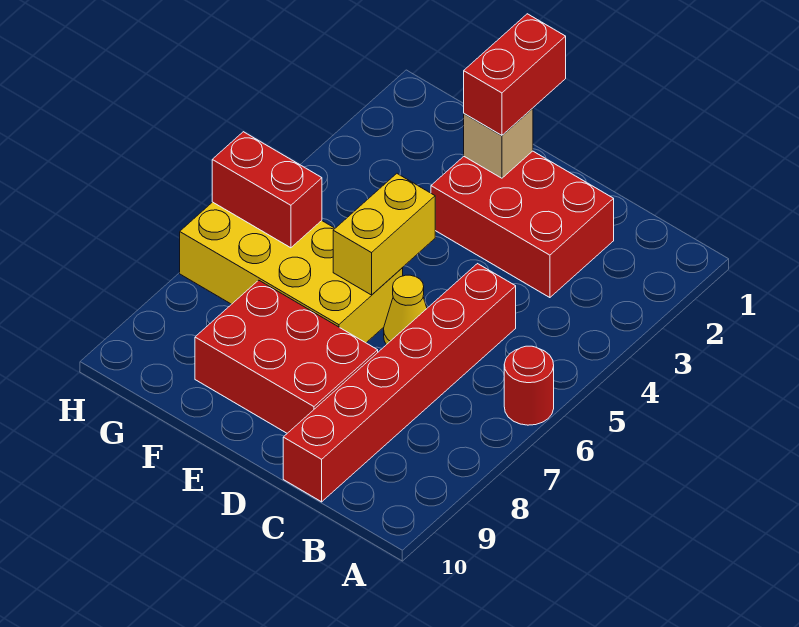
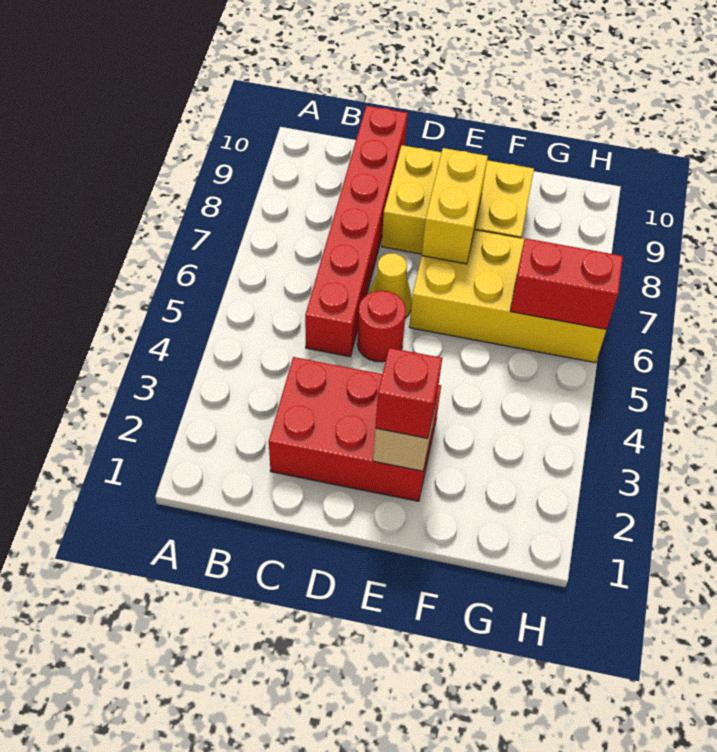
red 1x1 round brick [504,346,554,425] -> red 1x1 round brick moved to [357,291,406,362]
red 2x3 brick [195,280,378,433] -> yellow 2x3 brick [382,145,534,254]
red 1x2 brick [464,14,566,135] -> red 1x1 brick [375,348,442,439]
yellow 1x2 brick [333,174,435,295] -> yellow 1x2 brick moved to [422,148,488,264]

